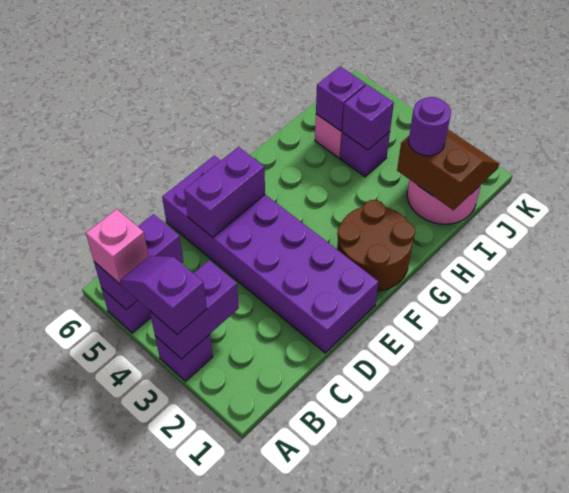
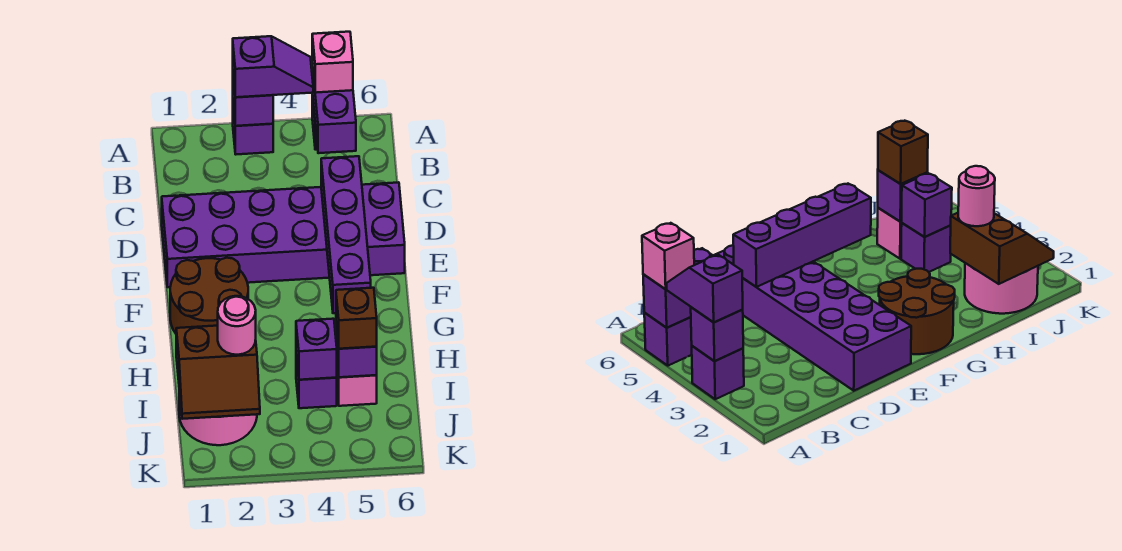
purple 1x2 brick [150,260,239,359] -> purple 1x1 brick [233,77,273,126]
purple 1x2 brick [184,147,265,237] -> purple 1x4 brick [321,156,371,313]
purple 1x1 round brick [409,97,451,156] -> pink 1x1 round brick [218,296,256,355]
none -> brown 1x1 brick [336,288,377,349]

